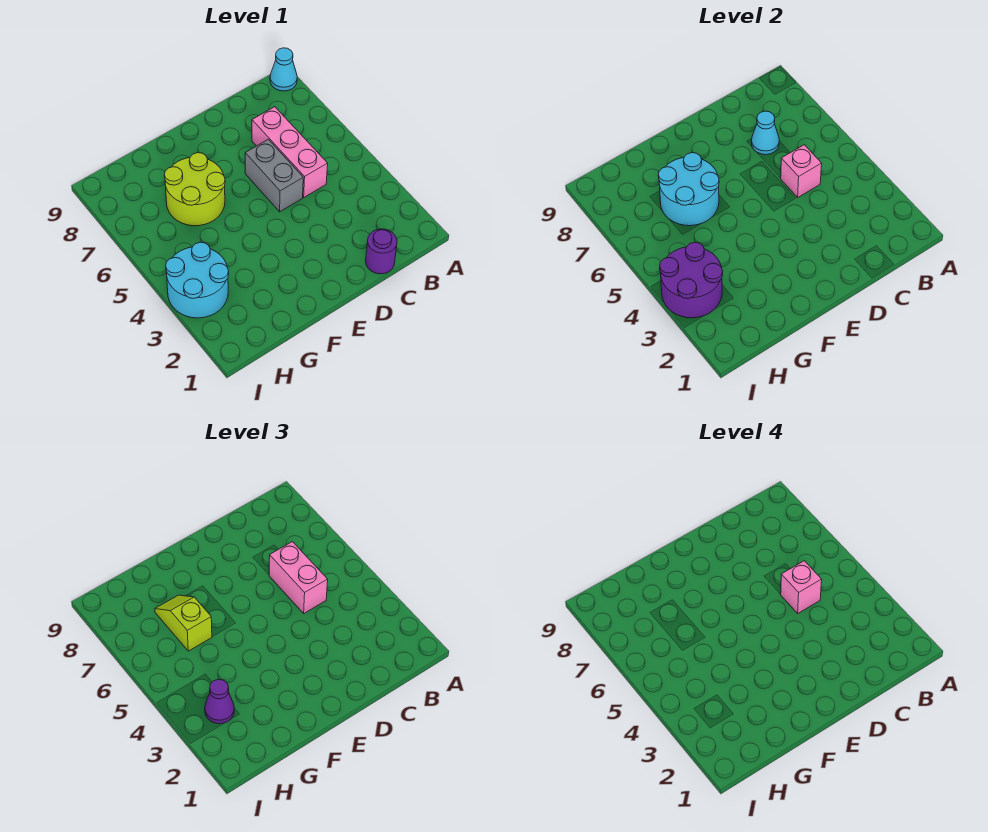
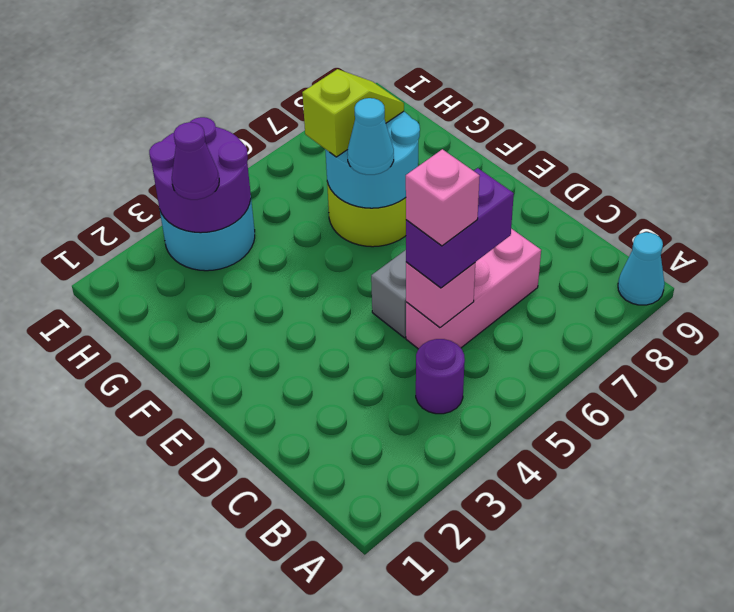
purple 1x1 round brick [366,229,397,274] -> purple 1x1 round brick moved to [416,339,465,414]
pink 1x2 brick [269,542,328,613] -> purple 1x2 brick [406,168,514,288]
cyan 1x1 cone [751,111,779,155] -> cyan 1x1 cone moved to [347,98,394,175]

